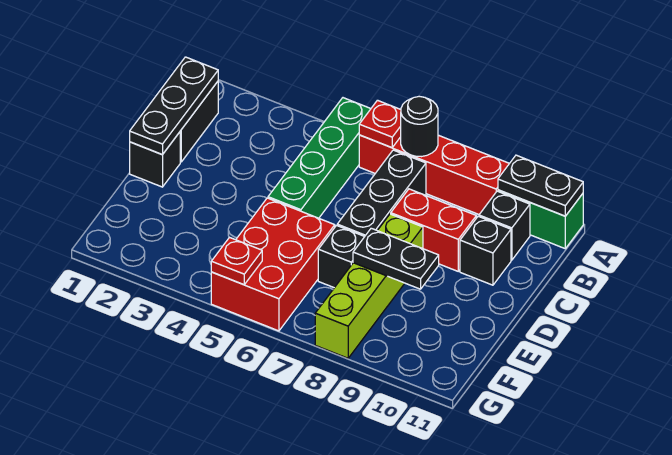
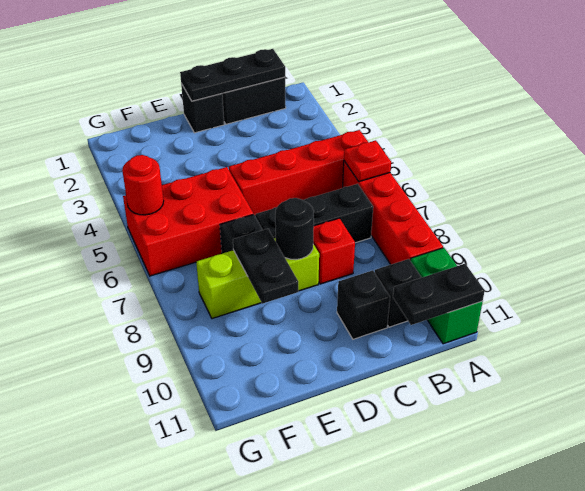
green 1x4 brick [268,98,371,218] -> red 1x4 brick [229,130,368,216]
black 1x1 round brick [401,96,438,157] -> black 1x1 round brick moved to [275,198,314,260]
black 1x2 plate [498,155,583,216] -> black 1x2 plate turned to [393,264,485,325]
red 1x2 brick [391,189,476,271] -> red 1x1 brick [313,218,355,284]
lime 1x4 brick [315,214,423,358] -> lime 1x3 brick [196,237,319,319]
red 1x1 plate [211,238,262,285] -> red 1x1 round brick [122,155,164,215]

